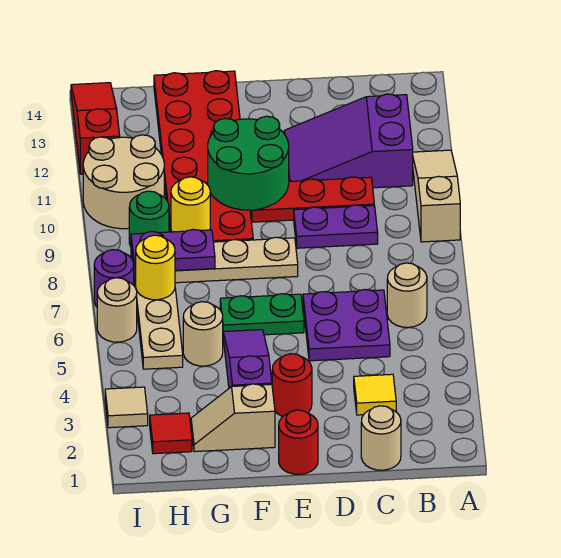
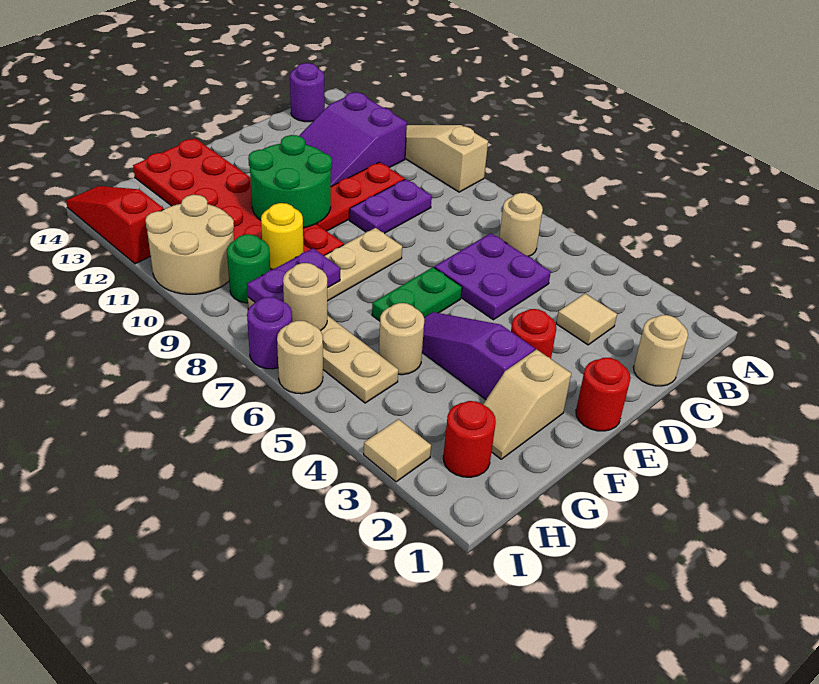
none -> purple 1x1 round brick [290,63,325,122]
yellow 1x1 tile [354,374,396,415] -> tan 1x1 tile [556,294,617,345]
red 1x1 tile [150,413,192,454] -> red 1x1 round brick [443,401,496,477]
yellow 1x1 round brick [136,235,175,300] -> tan 1x1 round brick [283,263,327,331]

